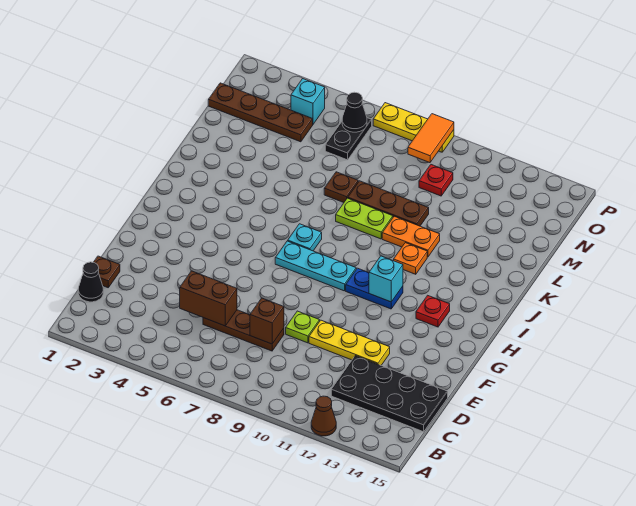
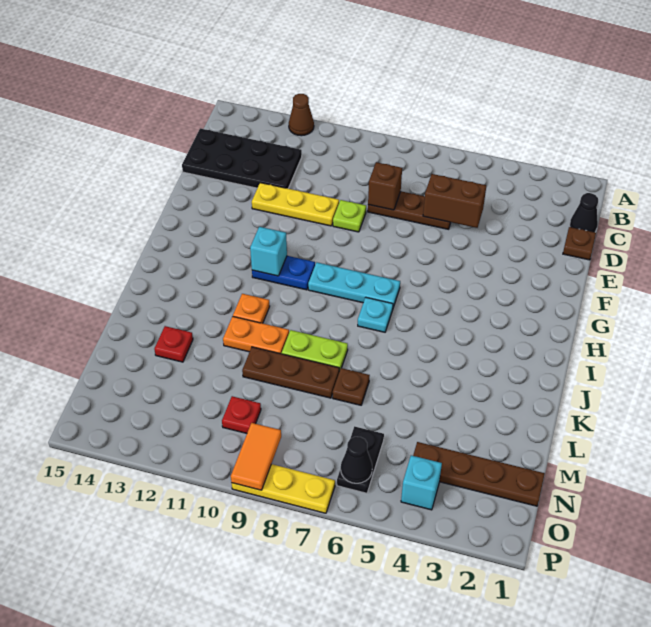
red 1x1 plate [416,295,450,327] -> red 1x1 plate moved to [154,326,193,362]

